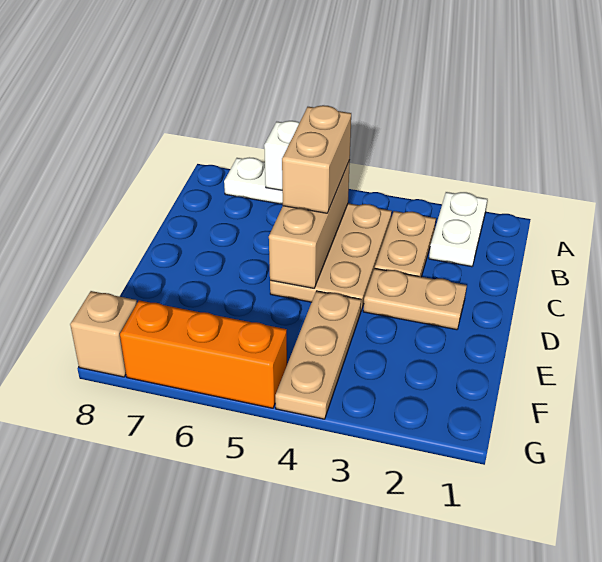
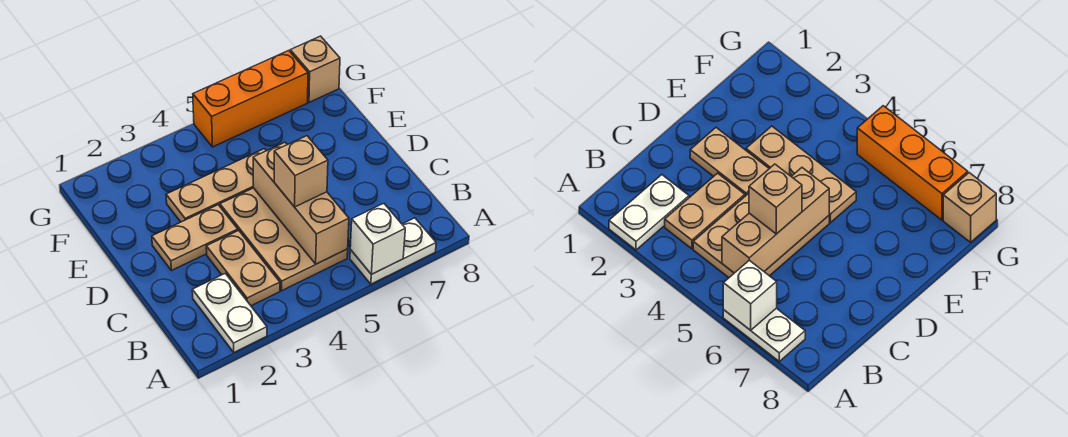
tan 1x2 brick [282,105,351,213] -> tan 1x1 brick [274,136,328,207]
tan 1x3 plate [275,291,361,419] -> tan 1x3 plate turned to [166,149,266,222]

